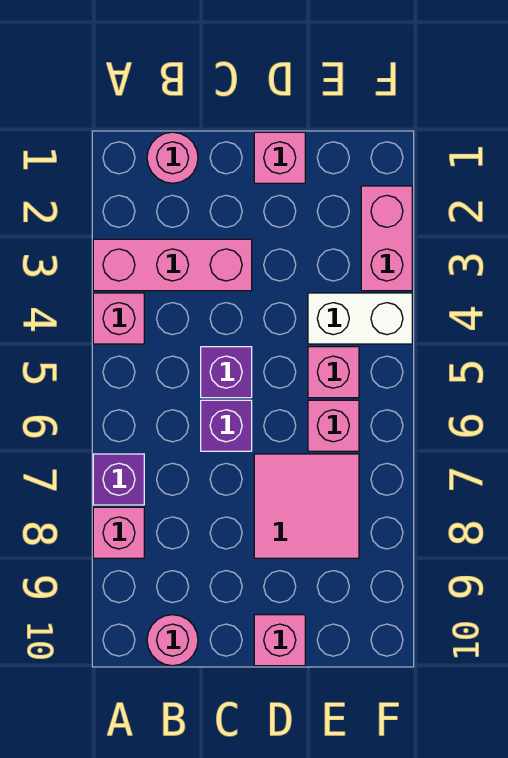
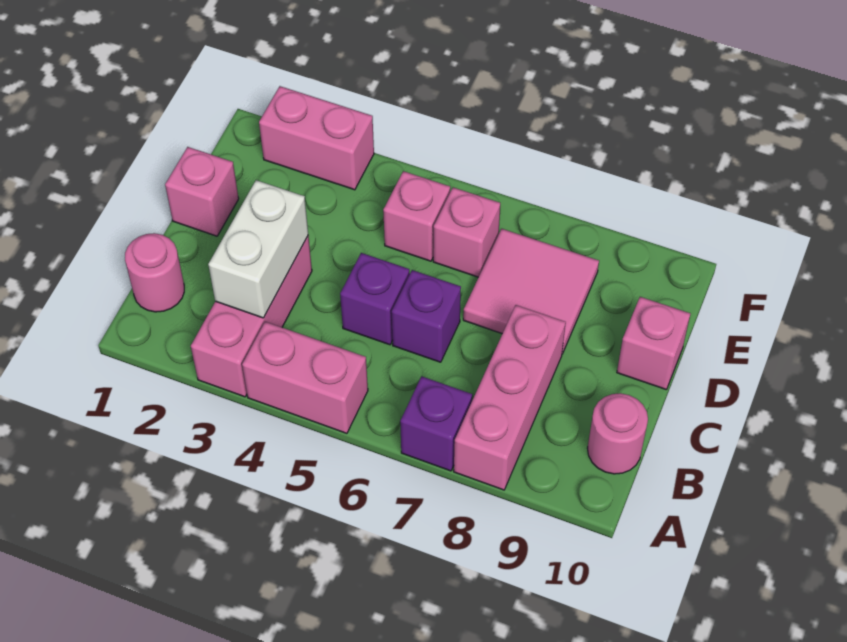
pink 1x1 brick [93,293,144,344] -> pink 1x2 brick [242,322,368,433]
pink 1x1 brick [93,507,144,558] -> pink 1x3 brick [454,305,566,490]
white 1x2 brick [308,293,412,344] -> white 1x2 brick moved to [208,180,308,318]

